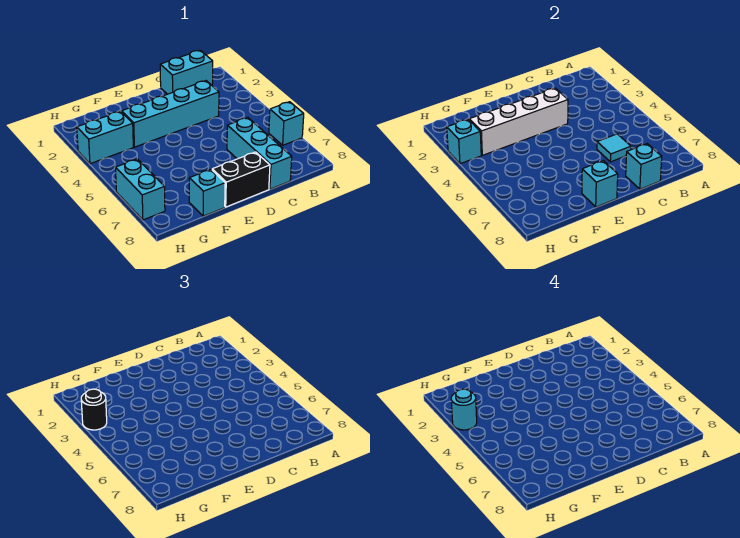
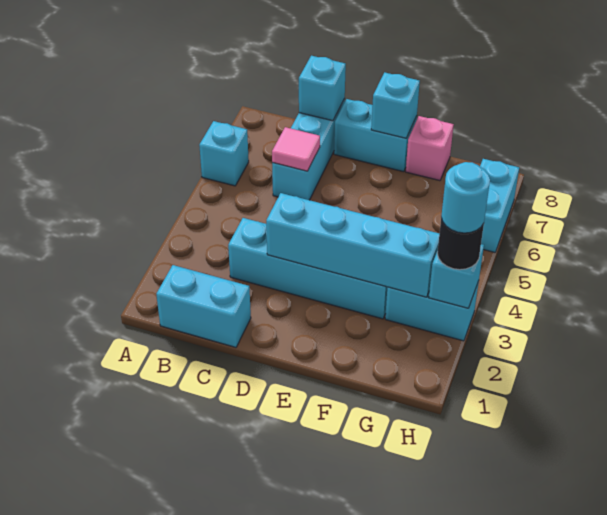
cyan 1x1 tile [597,134,631,162] -> pink 1x1 tile [272,127,320,171]
white 1x4 brick [469,88,568,155] -> cyan 1x4 brick [266,193,439,297]
black 1x2 brick [212,152,270,207] -> cyan 1x2 brick [334,99,417,172]
cyan 1x1 brick [189,169,225,216] -> pink 1x1 brick [406,116,454,181]

